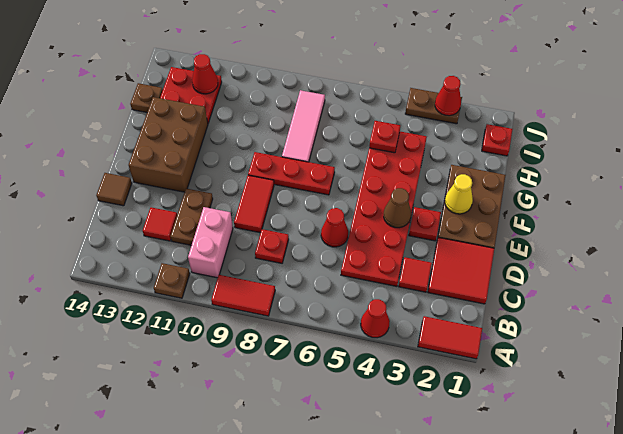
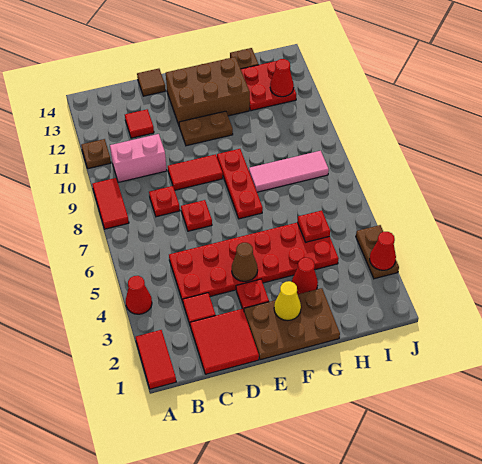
brown 1x2 plate [170,189,213,245] -> brown 1x2 plate moved to [179,111,233,146]
red 1x1 cone [321,208,348,247] -> red 1x1 cone moved to [292,258,318,294]
red 1x1 plate [482,124,512,156] -> red 1x1 plate moved to [181,200,212,231]

